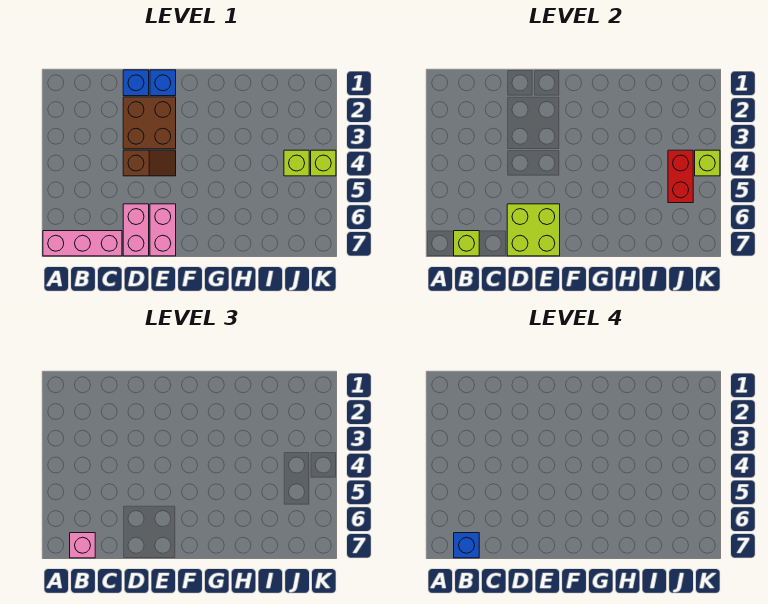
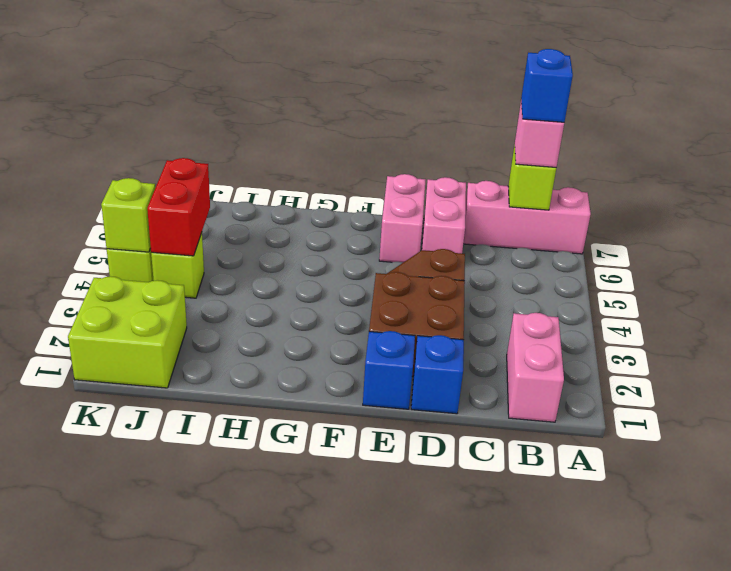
none -> pink 1x2 brick [507,313,564,422]
lime 2x2 brick [507,204,560,256] -> lime 2x2 brick moved to [68,276,187,388]

